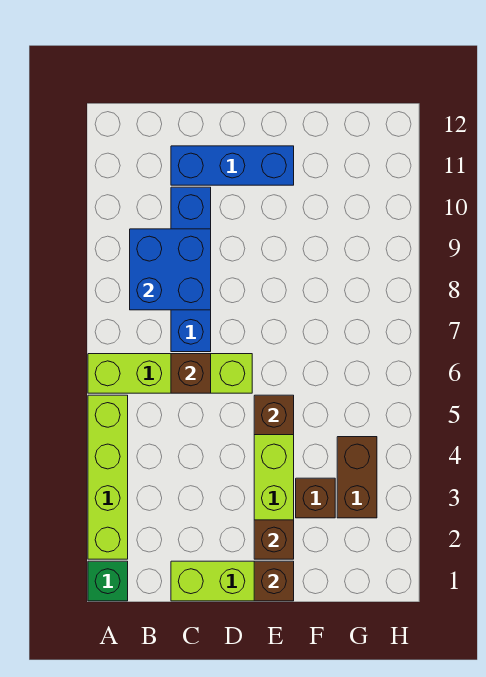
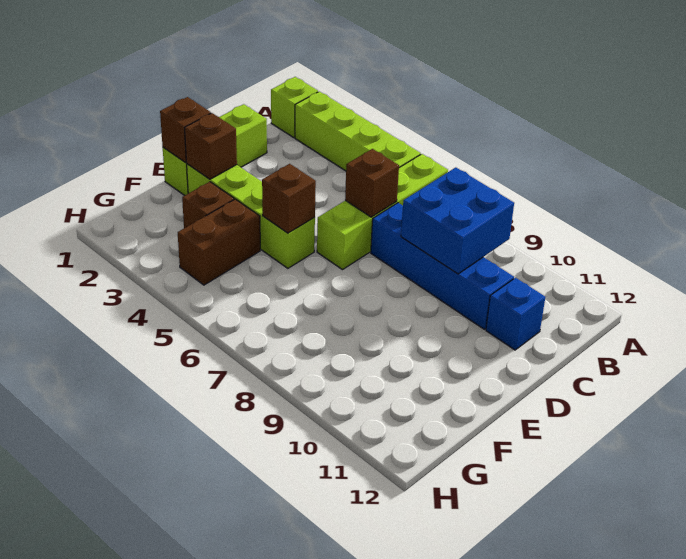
green 1x1 brick [88,561,128,601] -> lime 1x1 brick [271,77,318,137]
blue 1x3 brick [171,146,294,185] -> blue 1x1 brick [486,278,545,350]
brown 1x2 brick [337,437,377,518] -> brown 1x2 brick turned to [178,199,260,285]

